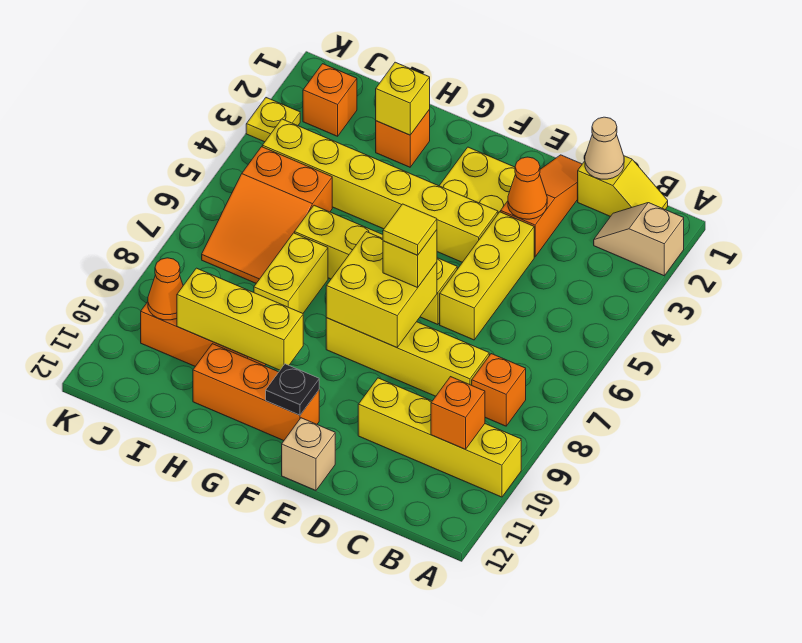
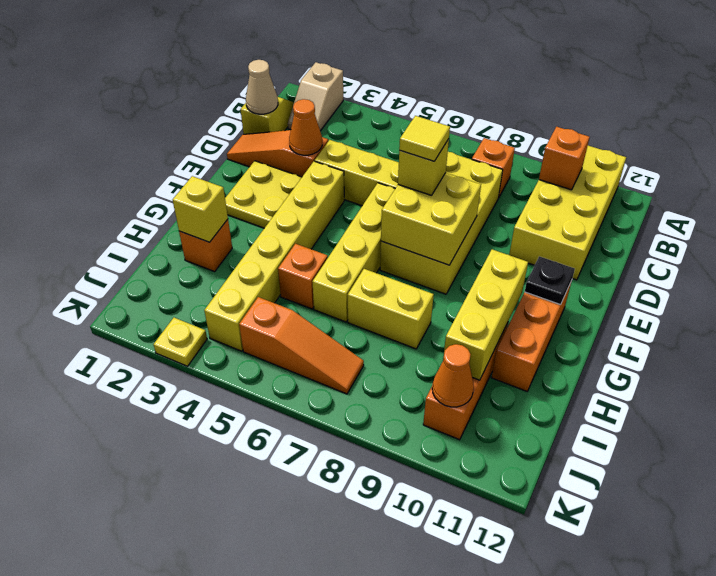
yellow 1x4 brick [358,378,521,497] -> yellow 2x4 brick [509,146,626,280]
yellow 1x4 brick [326,318,489,396] -> yellow 2x4 brick [380,152,503,294]
tan 1x1 brick [282,418,335,490] -> none
orange 2x3 slope [202,147,332,283] -> orange 1x3 slope [239,297,364,394]
orange 1x1 brick [303,64,357,136] -> orange 1x1 brick moved to [278,244,328,309]

